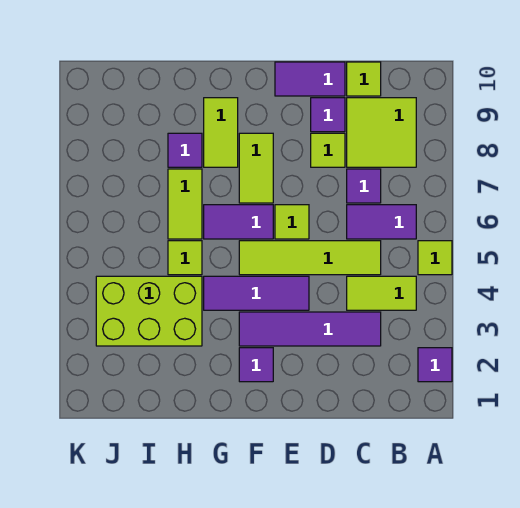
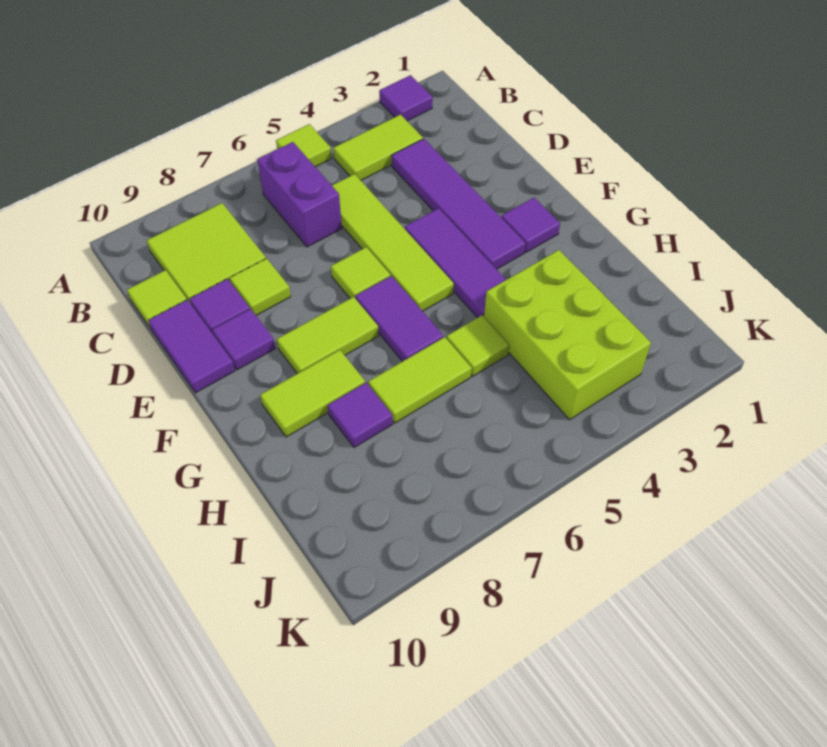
lime 1x2 tile [347,276,416,310] -> lime 1x2 tile turned to [333,115,423,180]
purple 1x2 tile [347,205,416,239] -> purple 1x2 brick [257,142,342,247]
purple 1x1 tile [347,169,381,203] -> purple 1x1 tile moved to [212,309,275,370]

